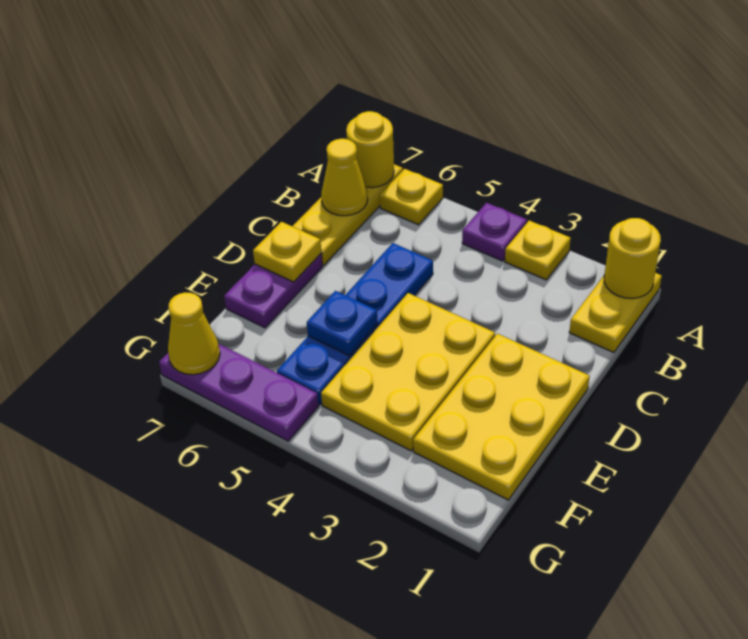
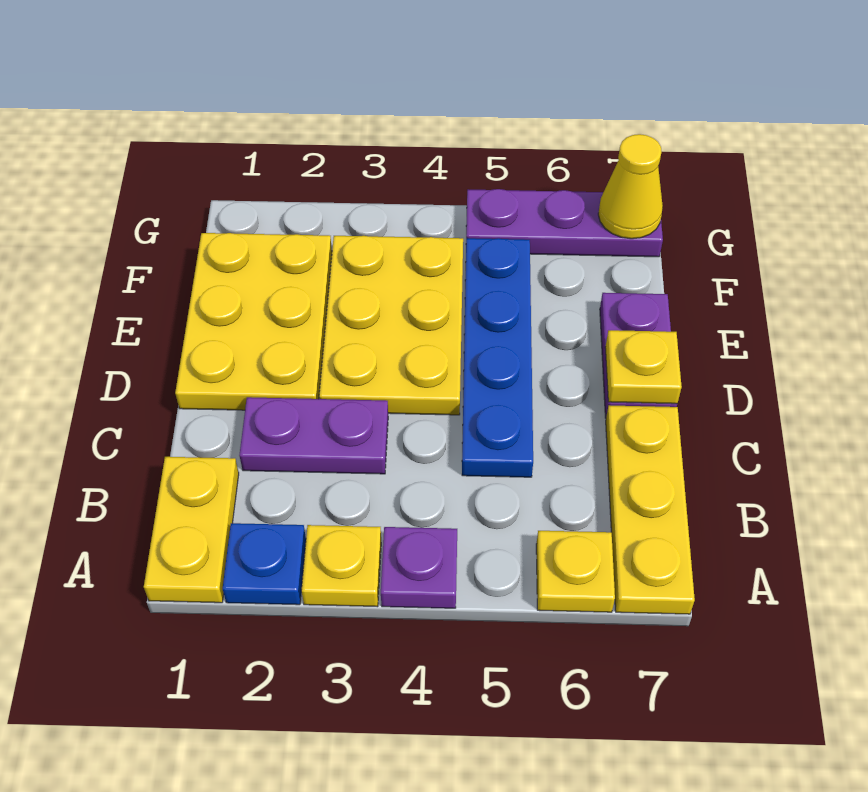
yellow 1x1 round brick [604,218,661,299] -> none
yellow 1x1 round brick [346,111,394,188] -> none
yellow 1x1 cone [321,139,368,216] -> none
none -> purple 1x2 plate [239,397,388,474]
blue 1x1 plate [307,291,378,356] -> blue 1x1 plate moved to [223,523,306,605]

